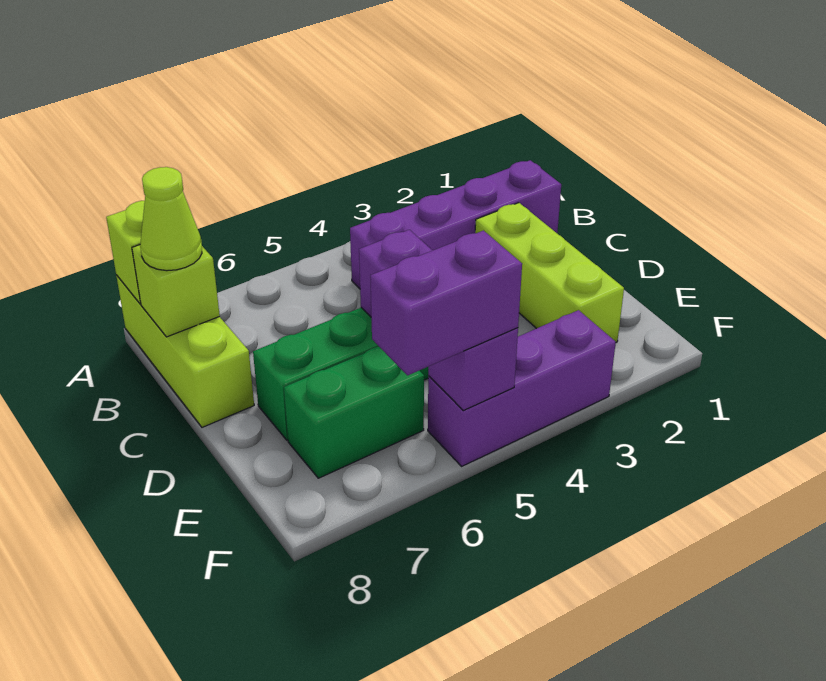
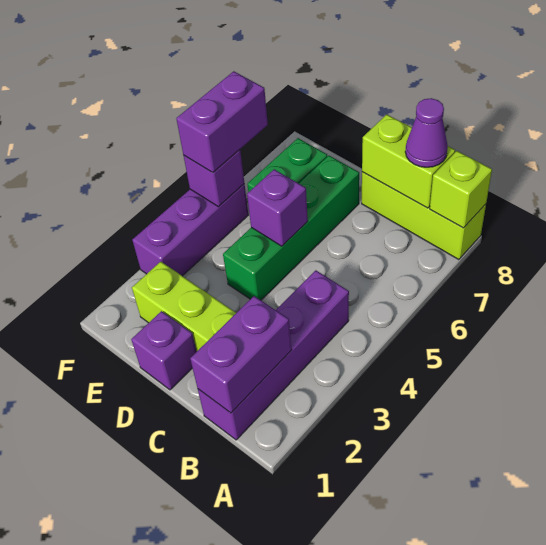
none -> purple 1x2 brick [190,296,292,413]
lime 1x1 brick [132,245,220,337] -> lime 1x2 brick [362,115,455,208]
lime 1x1 cone [140,167,202,271] -> purple 1x1 cone [405,98,448,167]
none -> purple 1x1 brick [131,311,197,390]

